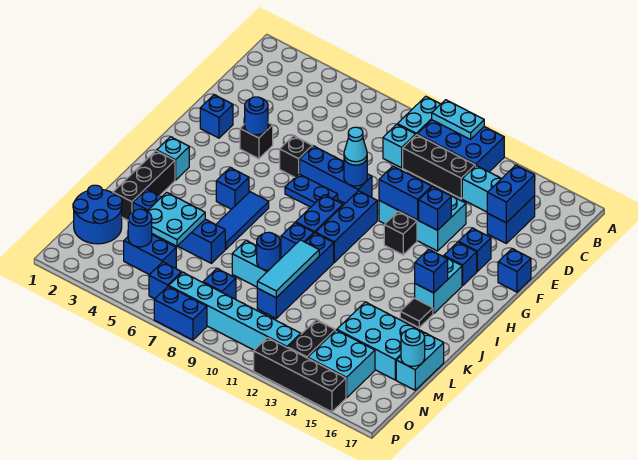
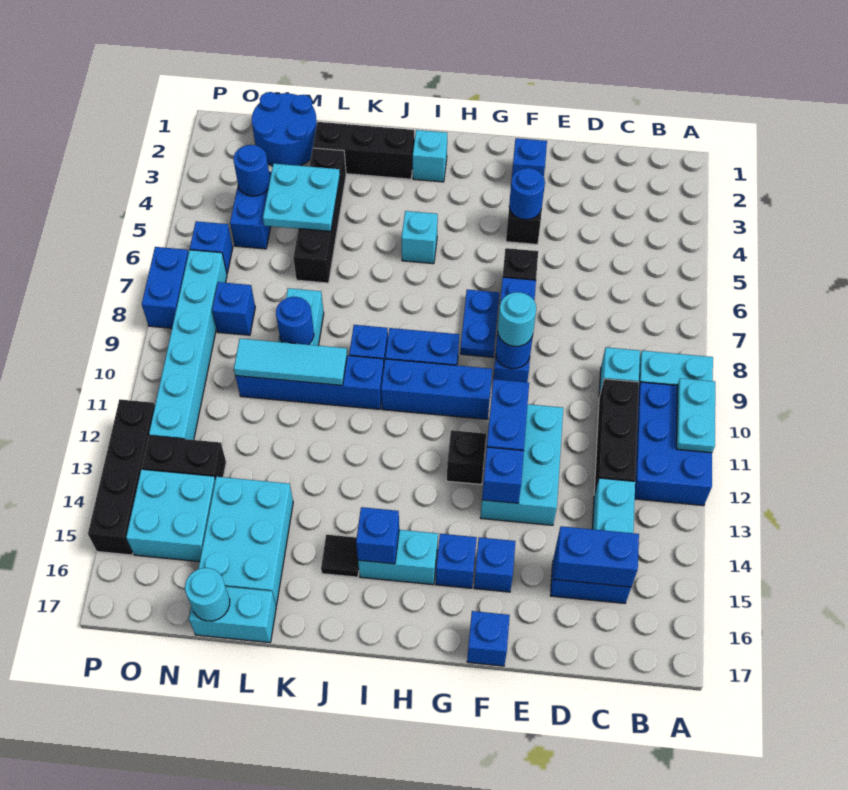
cyan 1x1 cone [344,127,367,165] -> cyan 1x1 round brick [498,292,536,346]
blue 1x1 brick [216,167,249,209] -> cyan 1x1 brick [402,211,438,264]
blue 1x3 tile [216,192,269,249] -> none
blue 1x4 brick [133,189,225,263] -> black 1x4 brick [293,148,346,283]

